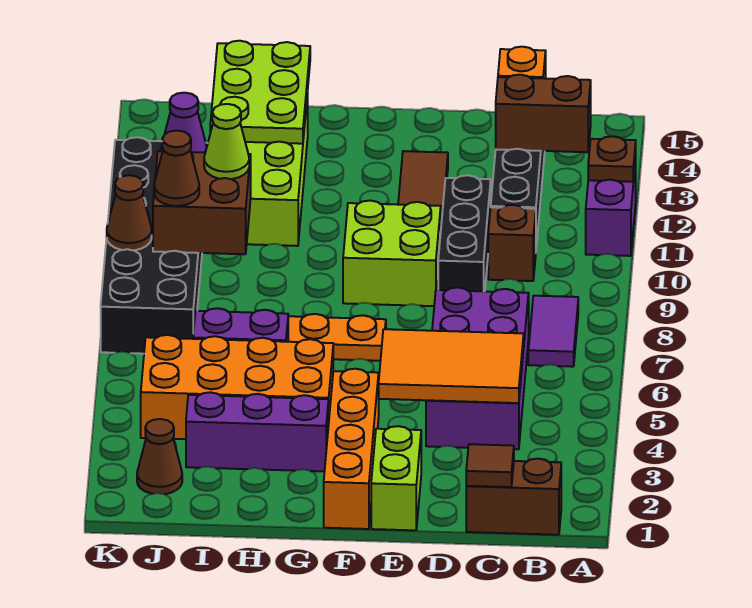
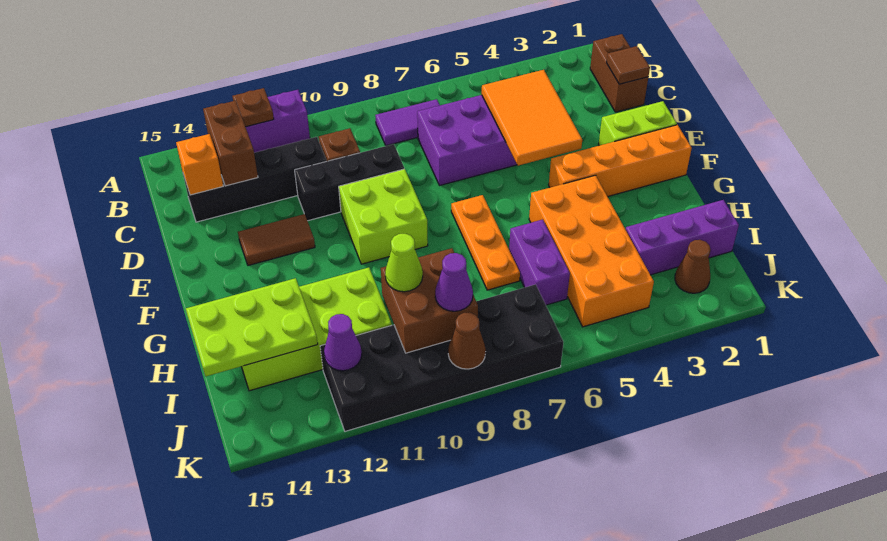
purple 1x3 brick [186,392,329,471] -> purple 1x3 brick turned to [626,200,739,275]
brown 1x1 cone [154,130,199,206] -> purple 1x1 cone [435,253,473,311]

